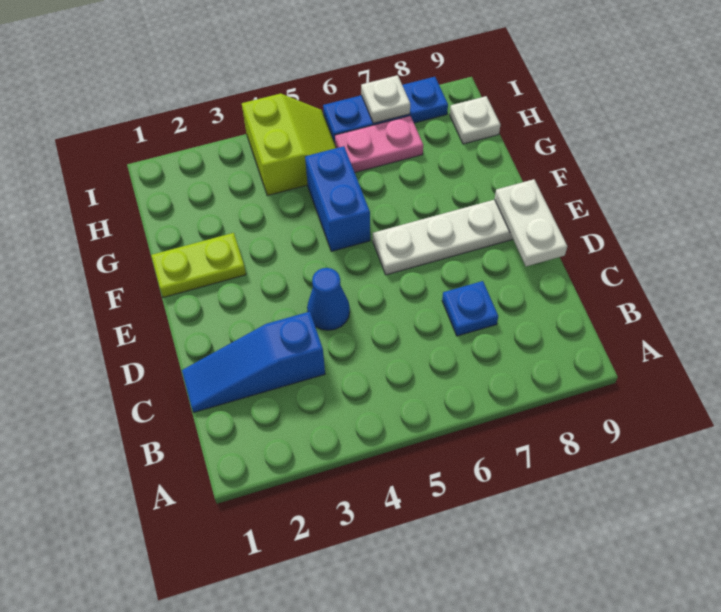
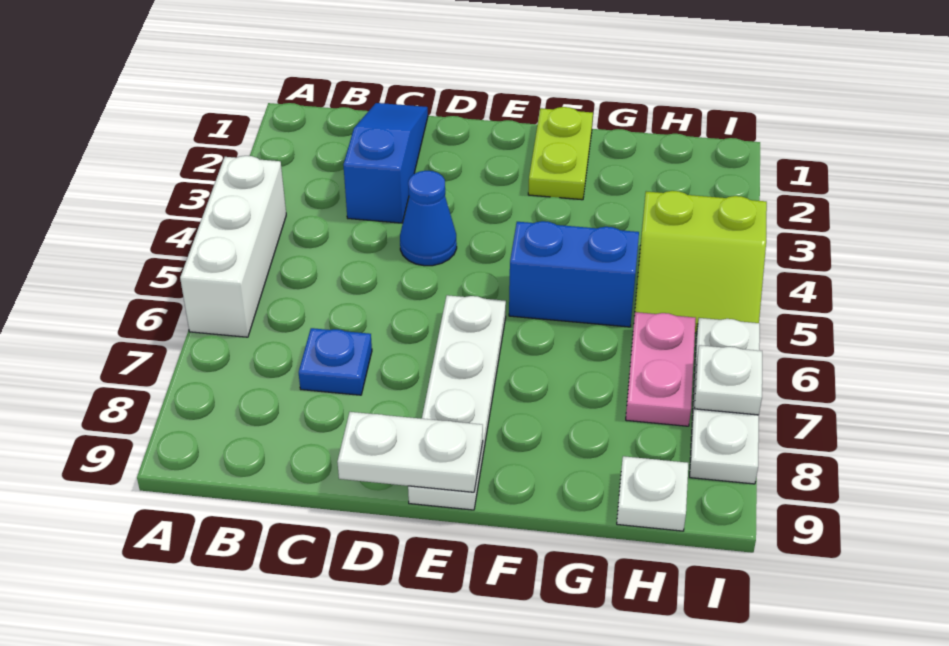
none -> white 1x3 brick [180,156,286,337]
blue 1x3 plate [323,77,448,143] -> white 1x3 plate [690,318,760,484]

